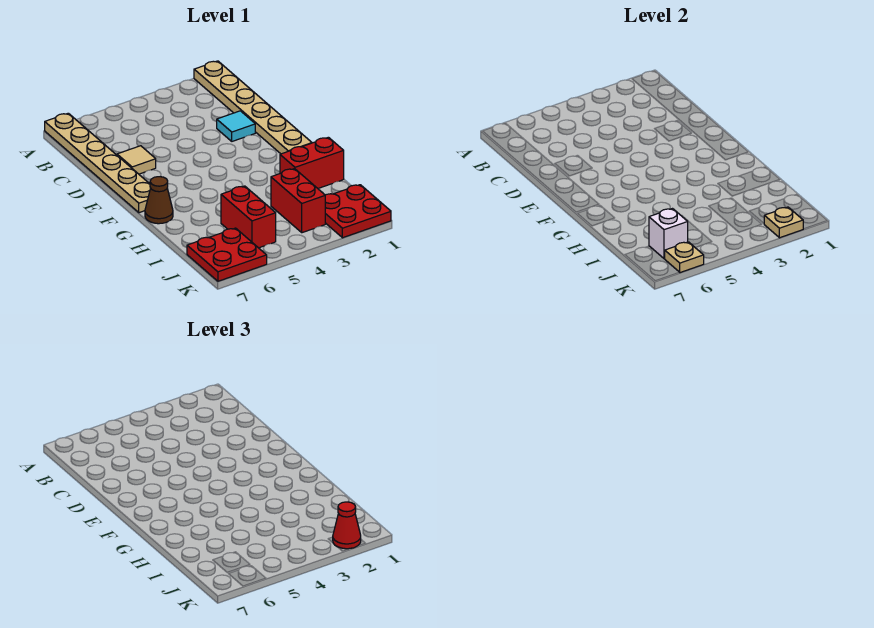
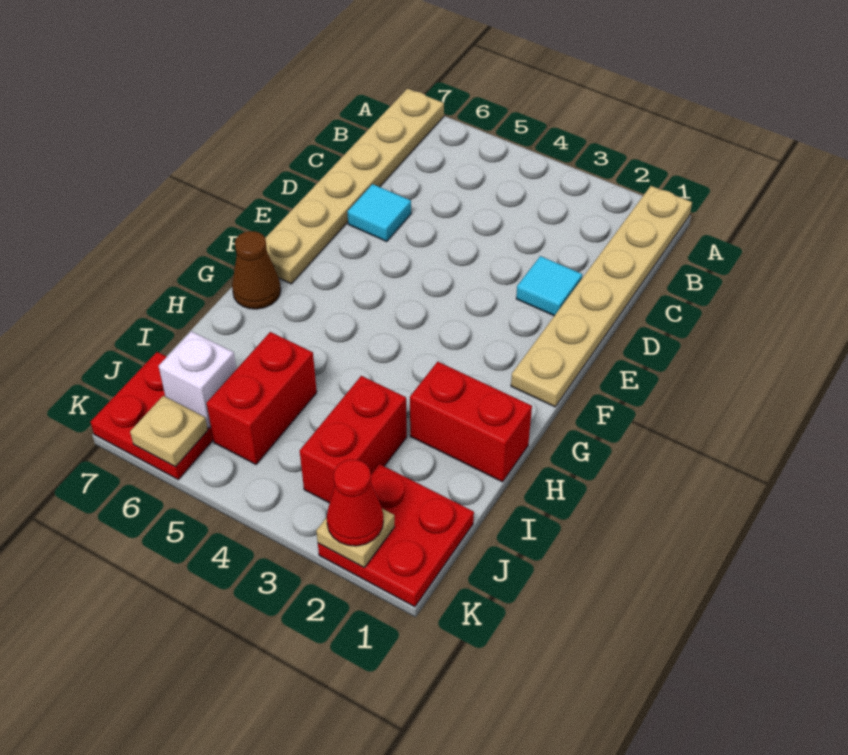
tan 1x1 tile [117,146,156,174] -> cyan 1x1 tile [348,184,411,242]

